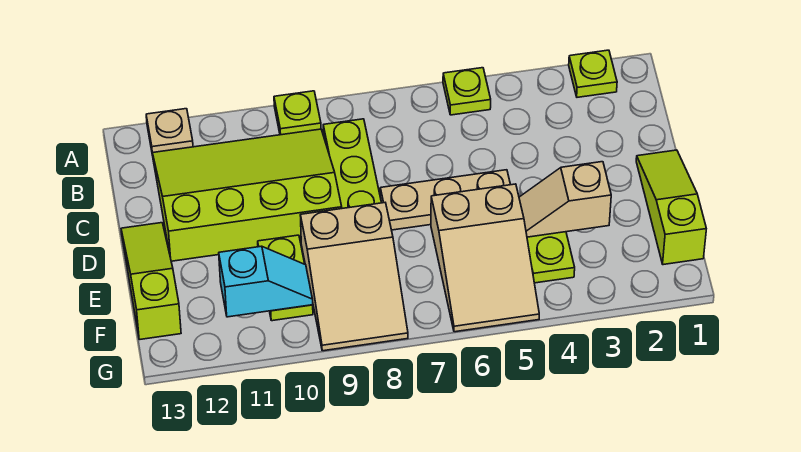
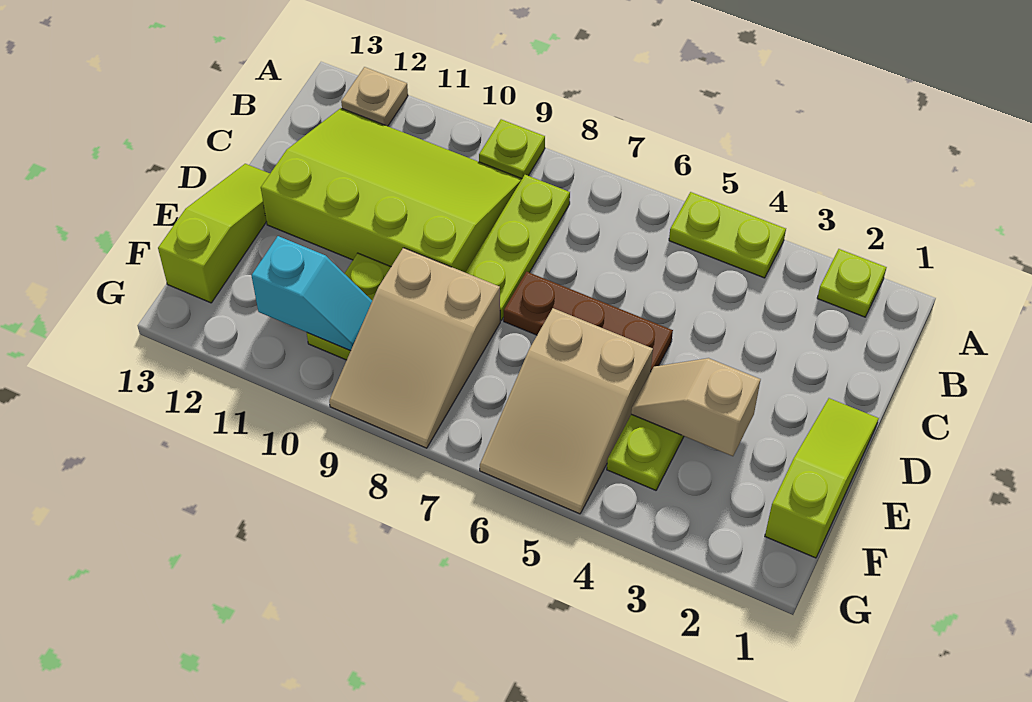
lime 1x1 plate [443,68,491,115] -> lime 1x2 plate [669,192,786,278]
tan 1x3 plate [380,170,510,230] -> brown 1x3 plate [504,272,673,370]

